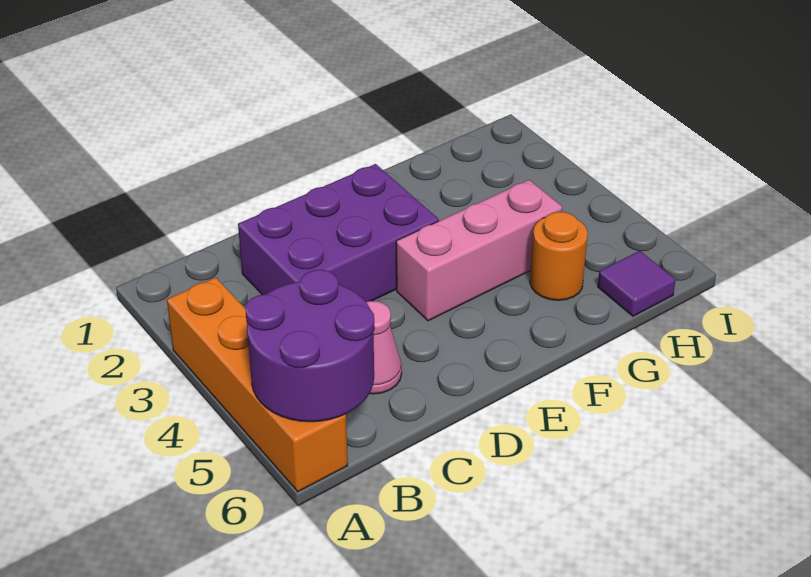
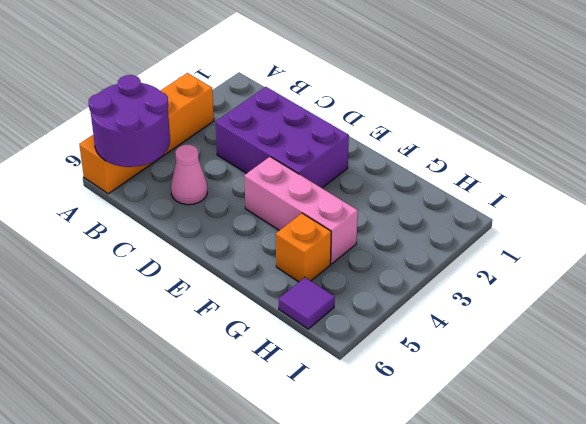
orange 1x1 round brick [530,212,588,300] -> orange 1x1 brick [276,213,331,282]

